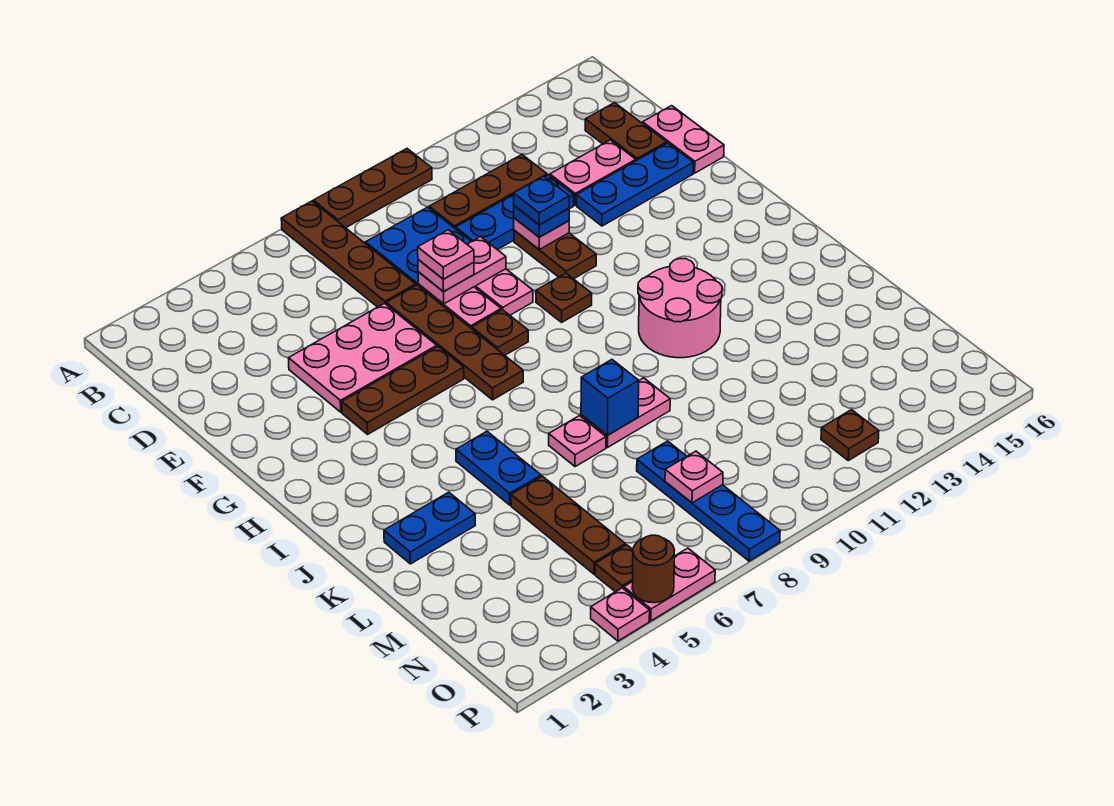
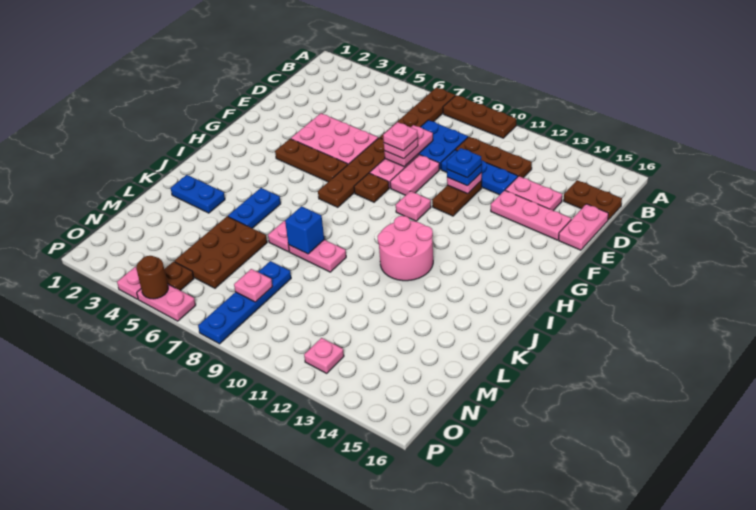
brown 1x2 plate [585,103,667,161] -> brown 1x2 plate turned to [564,180,622,220]
pink 1x2 plate [418,237,506,304] -> pink 1x2 plate turned to [384,125,433,167]
blue 1x3 plate [577,143,693,226] -> pink 1x3 plate [491,190,571,240]
brown 1x1 plate [536,273,592,322] -> pink 1x1 plate [396,191,431,221]
brown 1x3 plate [511,476,625,574] -> brown 2x3 plate [174,216,267,288]
brown 1x1 plate [821,410,879,461] -> pink 1x1 plate [304,338,344,373]

